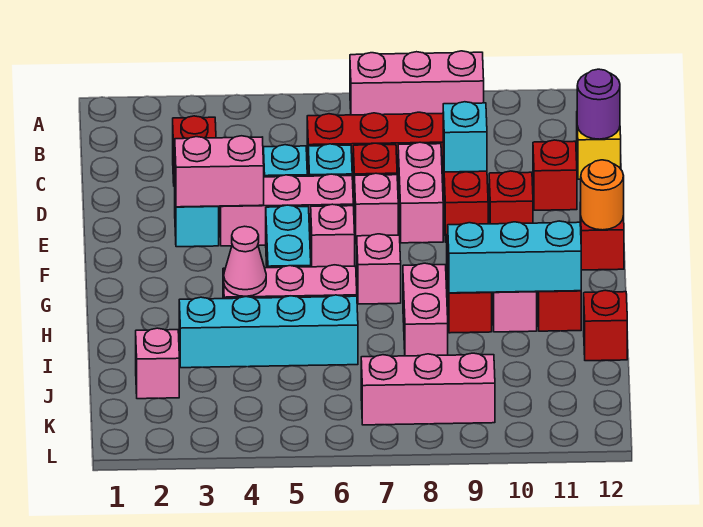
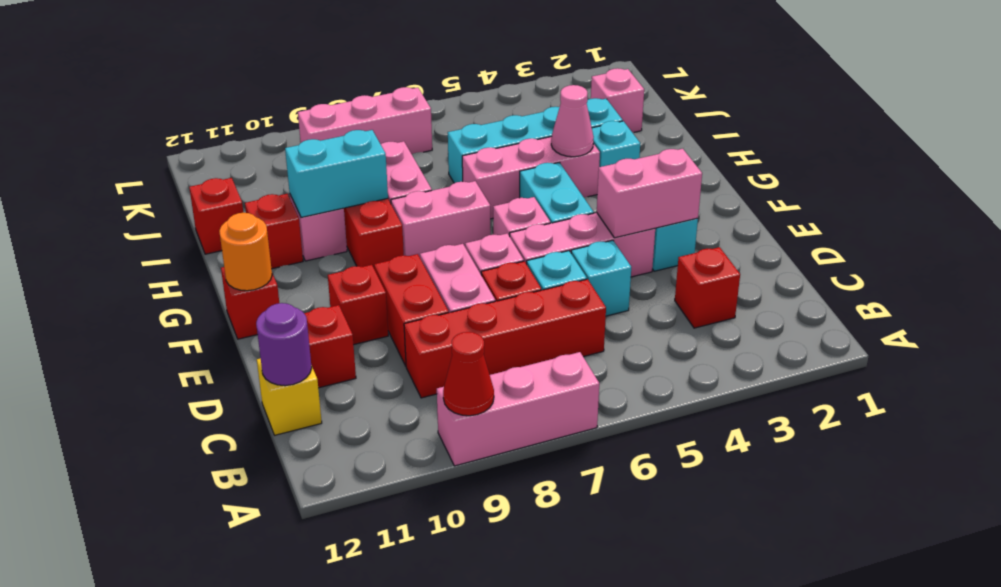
none -> red 1x1 cone [443,332,494,416]
cyan 1x1 brick [443,102,487,172] -> cyan 1x1 brick moved to [592,121,640,167]
pink 1x1 brick [357,234,401,304] -> pink 1x2 brick [391,181,491,257]
cyan 1x3 brick [448,221,581,293] -> cyan 1x2 brick [285,130,388,217]

